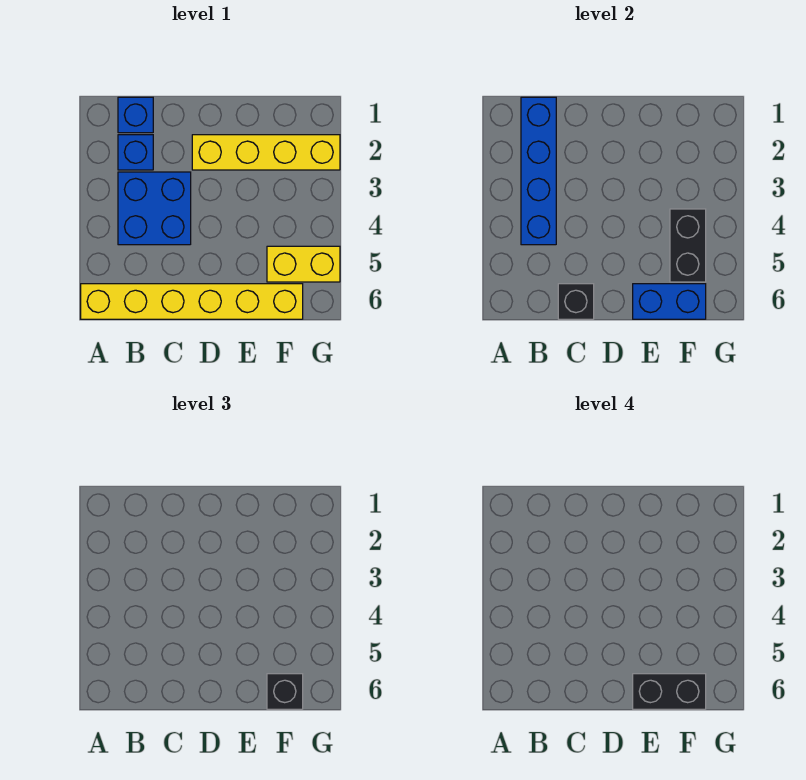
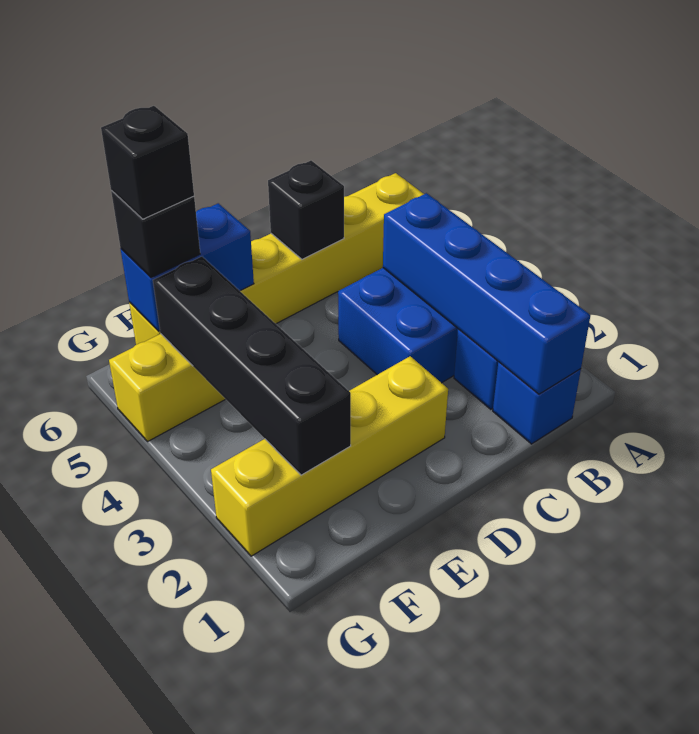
black 1x2 brick [633,674,706,709] -> black 1x1 brick [101,106,194,219]
black 1x2 brick [670,209,706,282] -> black 1x4 brick [153,257,351,475]

